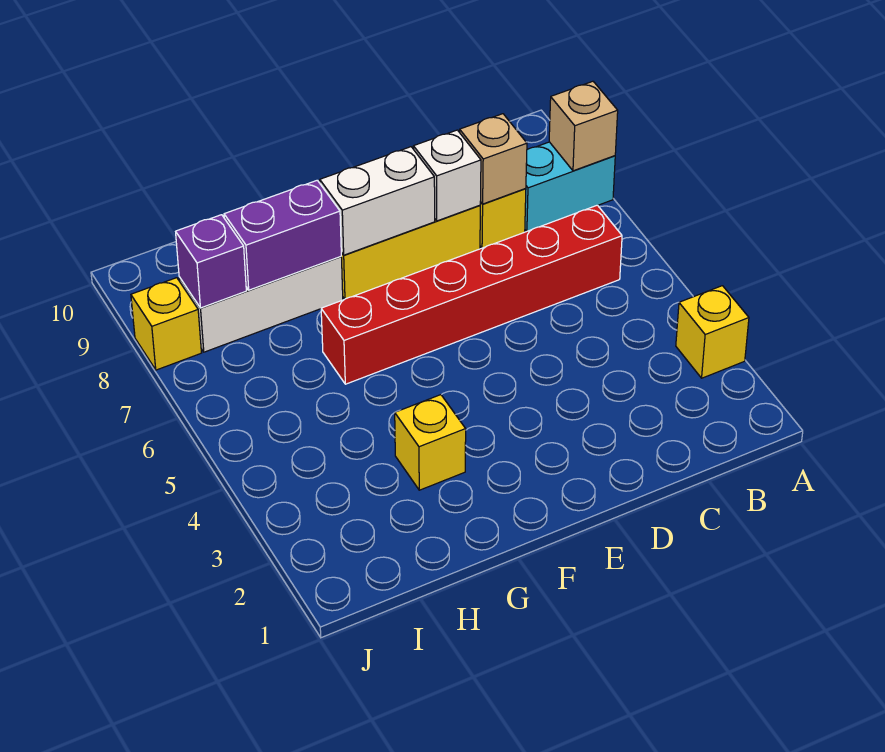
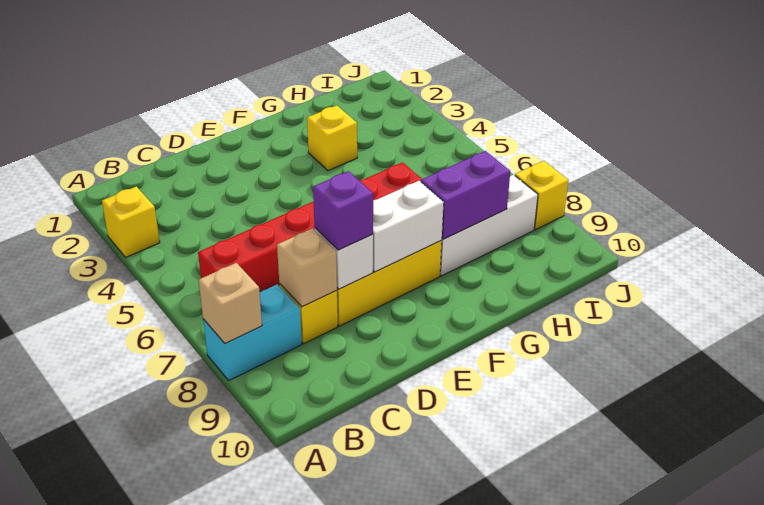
purple 1x1 brick [176,215,246,308] -> purple 1x1 brick moved to [313,171,373,250]

